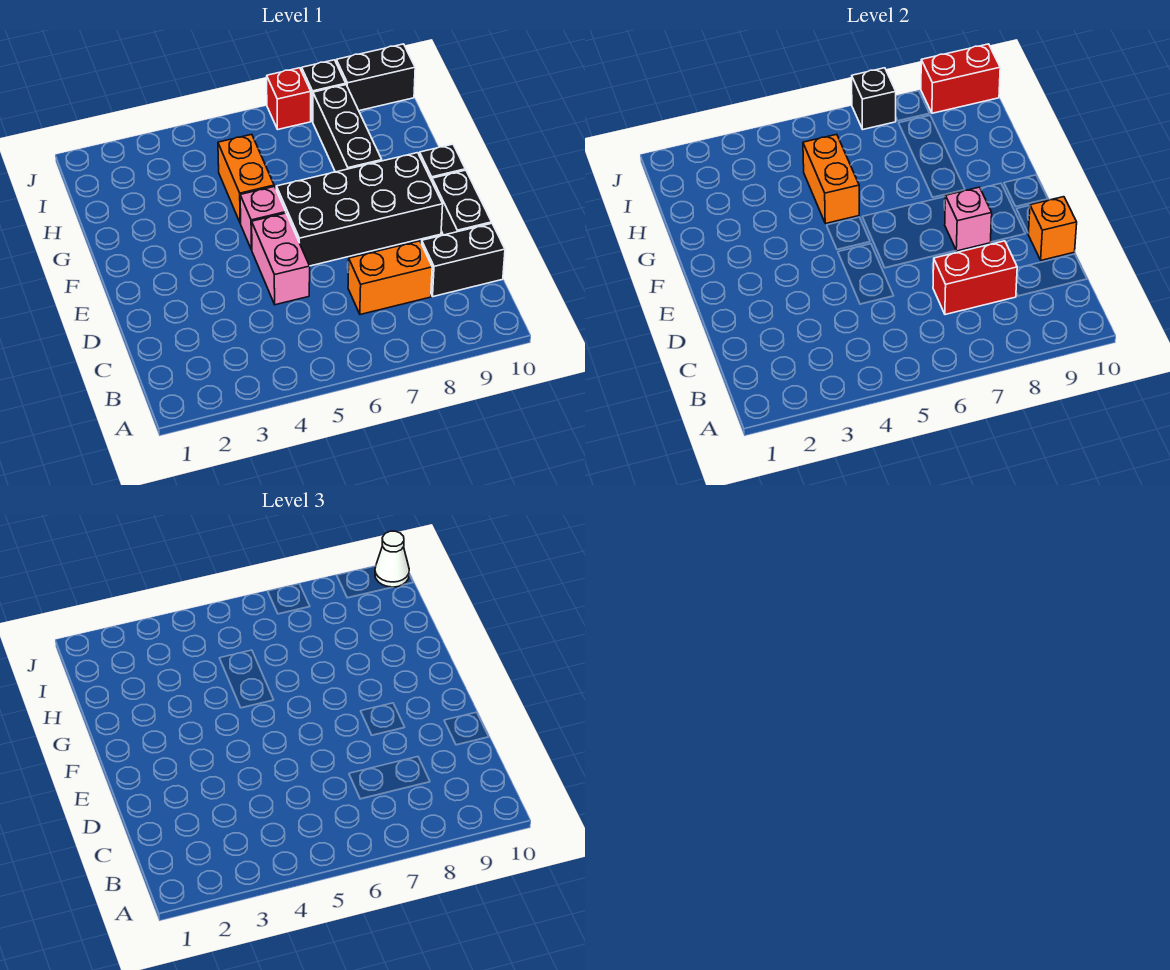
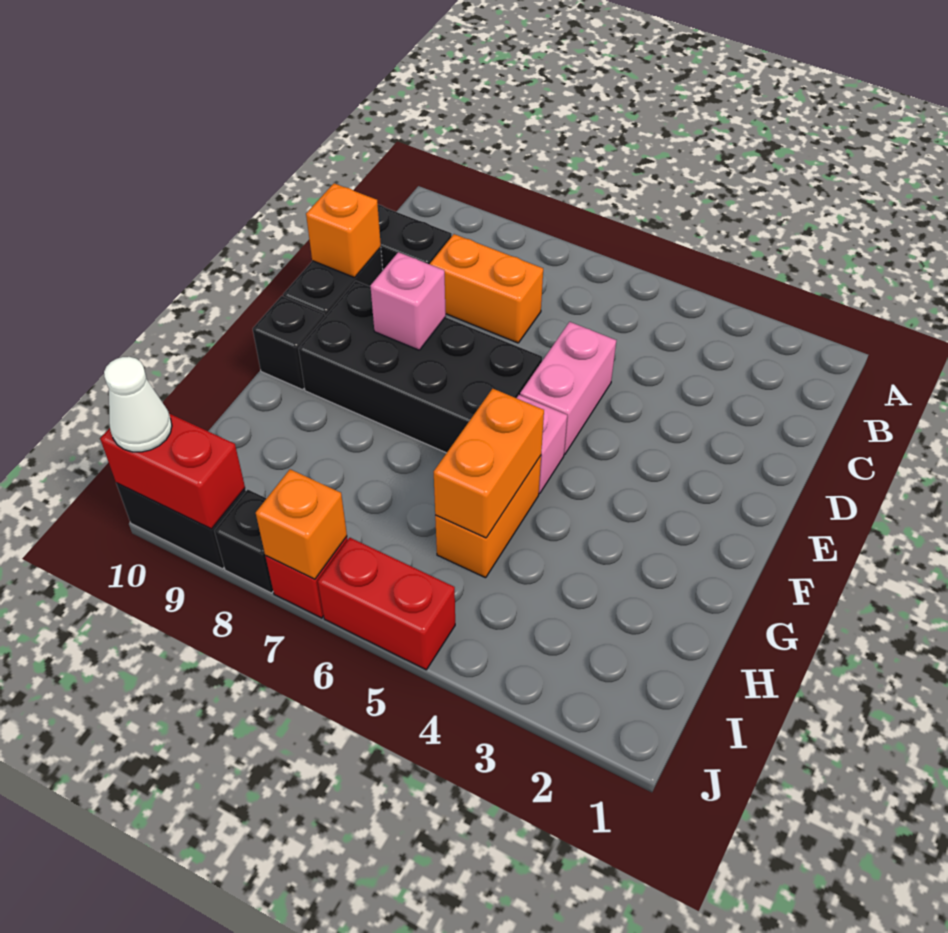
red 1x2 brick [933,241,1017,315] -> red 1x2 brick moved to [318,538,455,670]
black 1x3 brick [313,85,382,172] -> none
black 1x1 brick [852,68,896,129] -> orange 1x1 brick [256,469,347,579]

